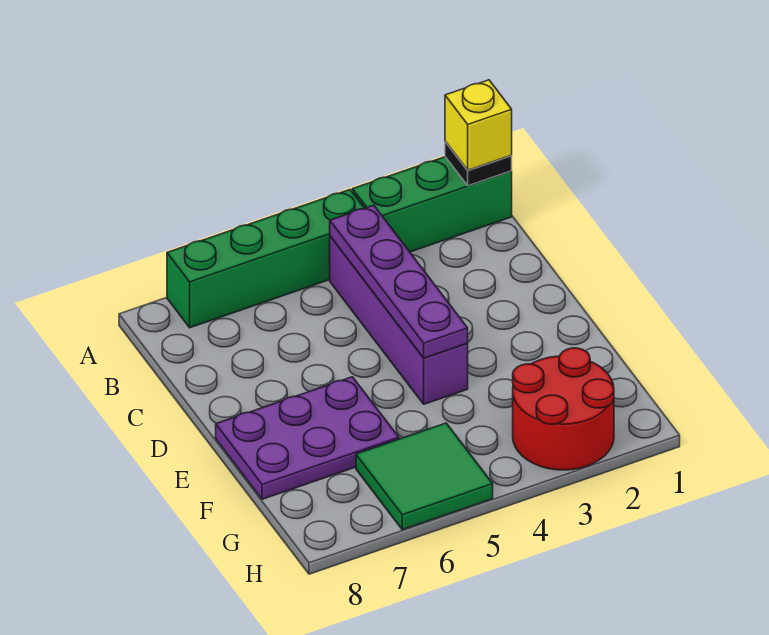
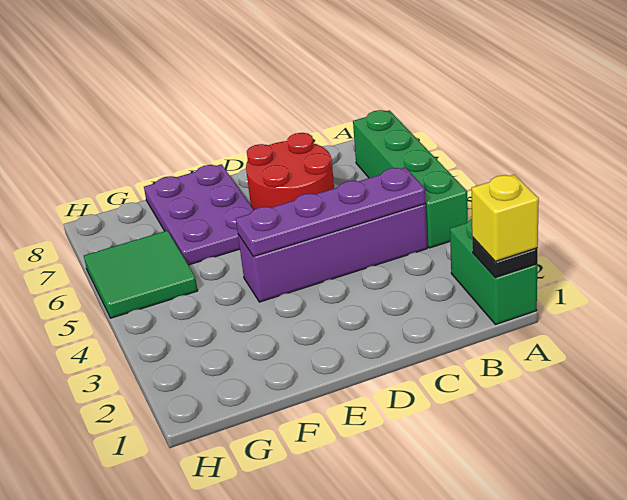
green 1x3 brick [352,157,512,252] -> green 1x2 brick [450,219,537,325]
red 2x2 round brick [513,348,614,470] -> red 2x2 round brick moved to [246,133,334,210]

